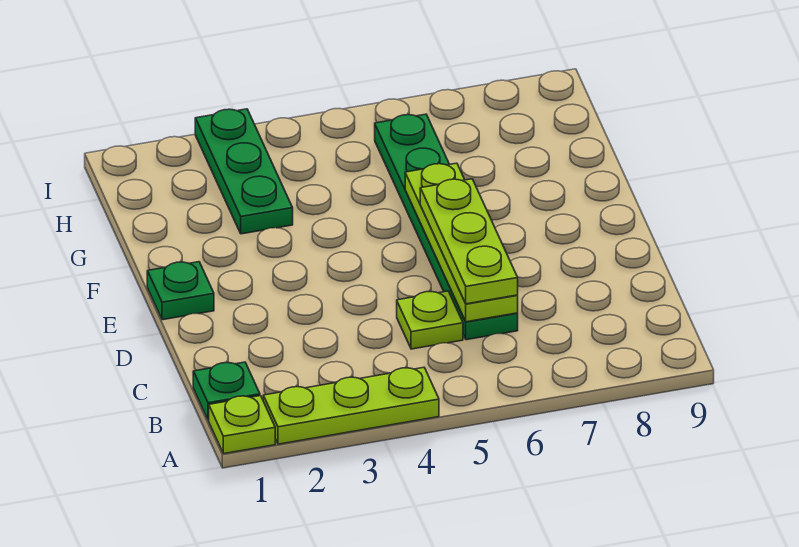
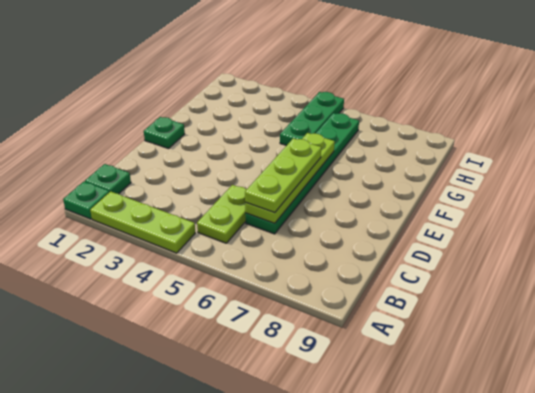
lime 1x1 plate [209,396,275,454] -> green 1x1 plate [63,182,109,219]
lime 1x1 plate [397,291,463,349] -> lime 1x2 plate [197,185,247,243]
green 1x3 plate [195,109,293,234] -> green 1x3 plate moved to [280,92,344,146]

